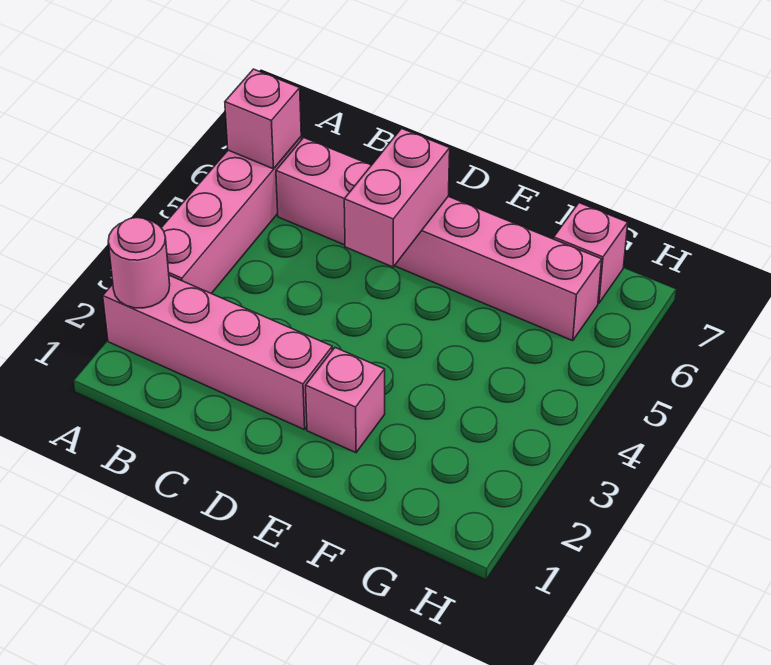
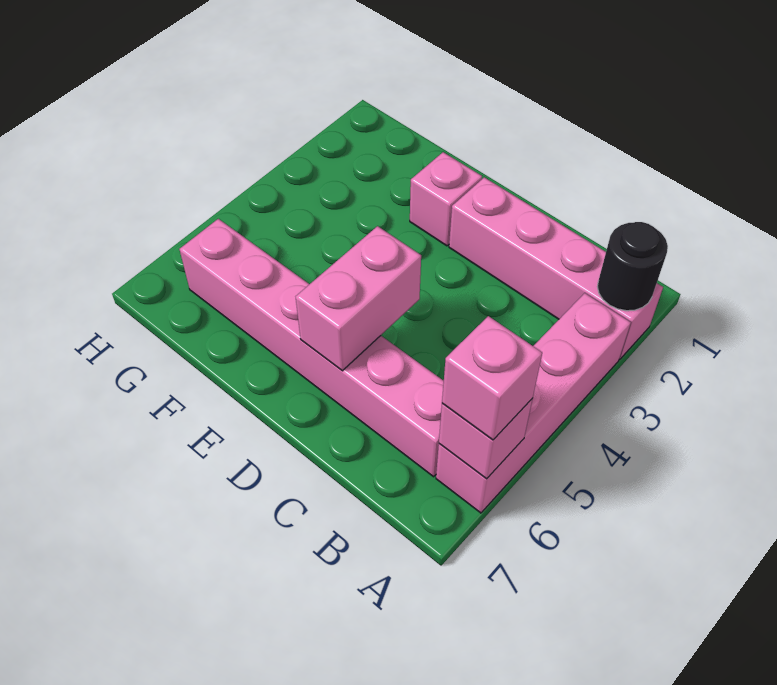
pink 1x1 round brick [108,218,170,308] -> black 1x1 round brick [597,222,668,311]
pink 1x1 brick [554,203,628,303] -> pink 1x1 brick moved to [442,316,542,440]

